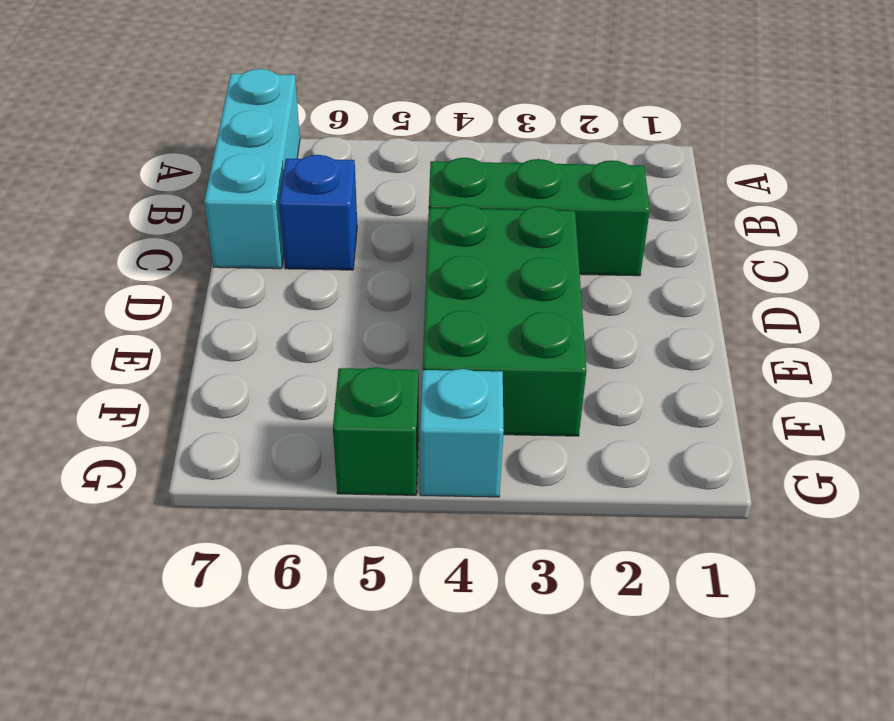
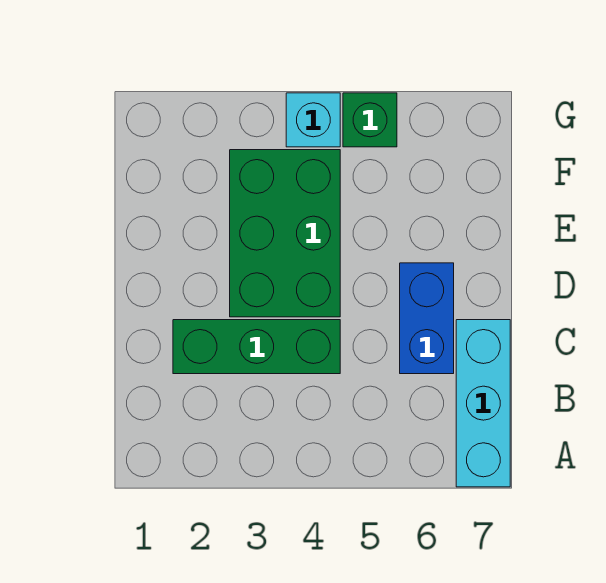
blue 1x1 brick [279,155,357,270] -> blue 1x2 brick [400,263,454,374]

